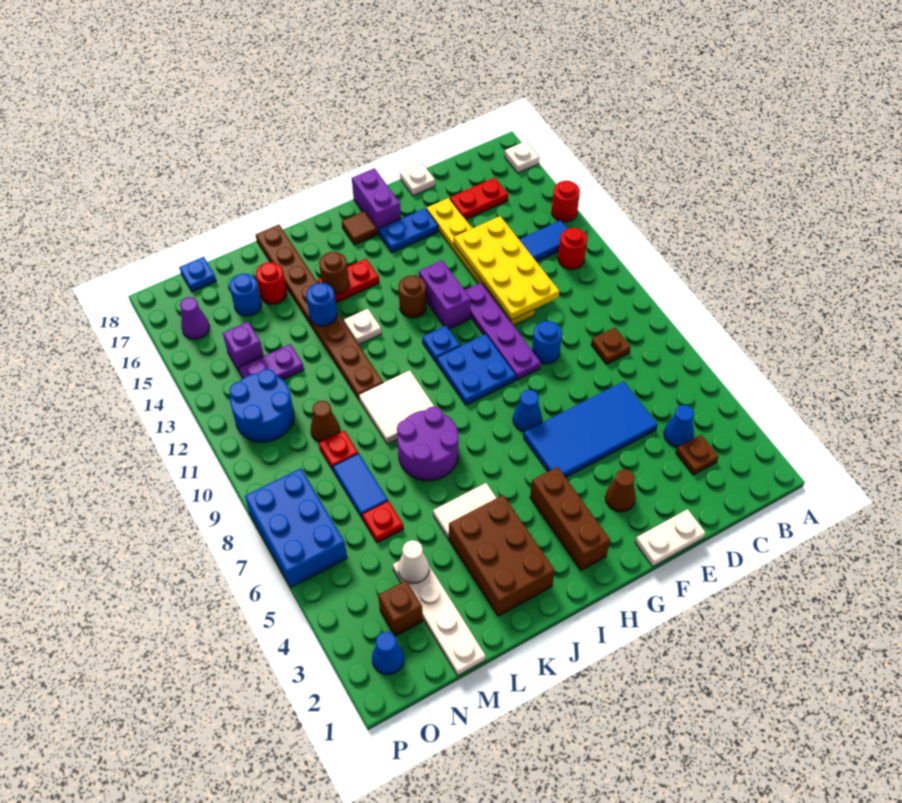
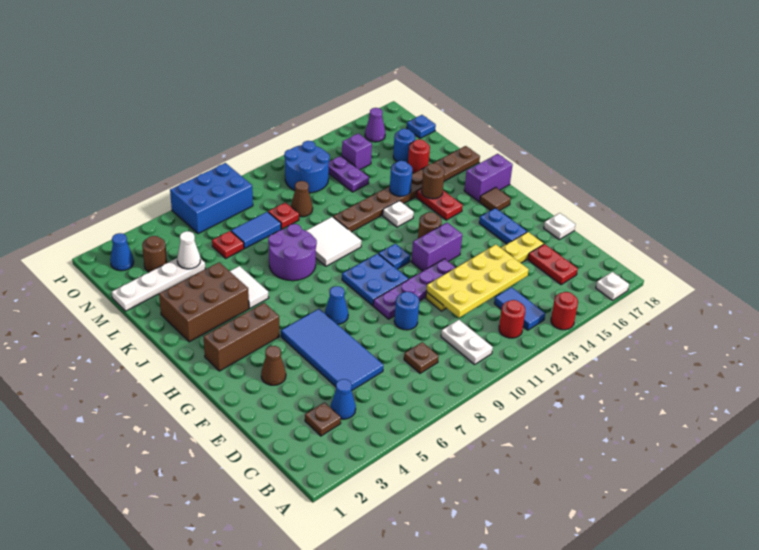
white 1x2 plate [635,509,706,566] -> white 1x2 plate moved to [441,320,493,364]
purple 1x2 brick [352,168,401,234] -> purple 1x2 brick moved to [464,154,513,202]
brown 1x1 brick [378,581,423,636] -> brown 1x1 round brick [142,236,167,272]

